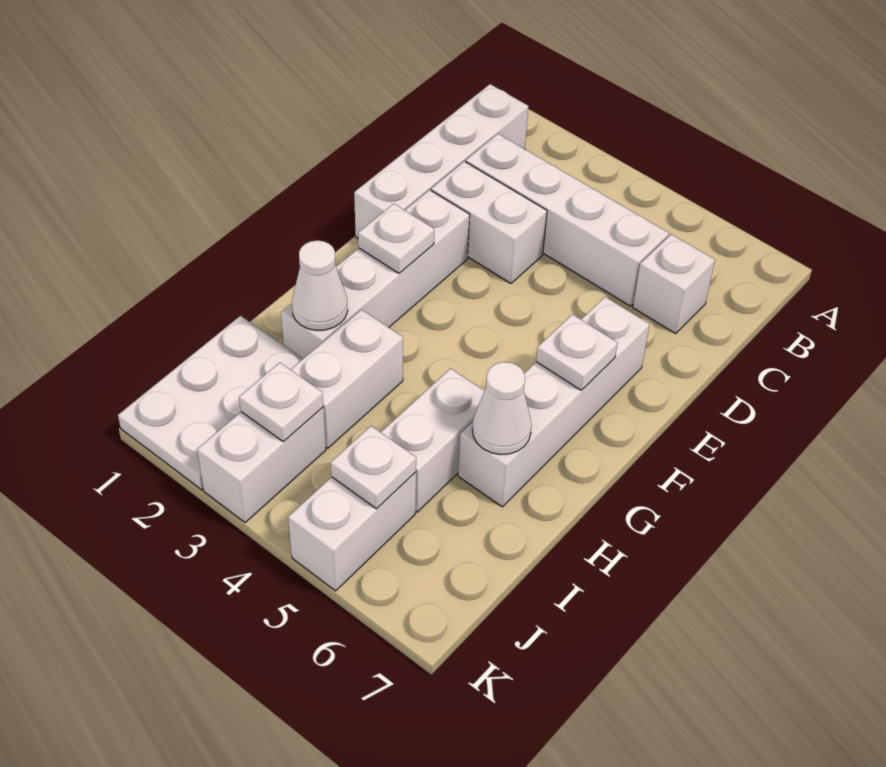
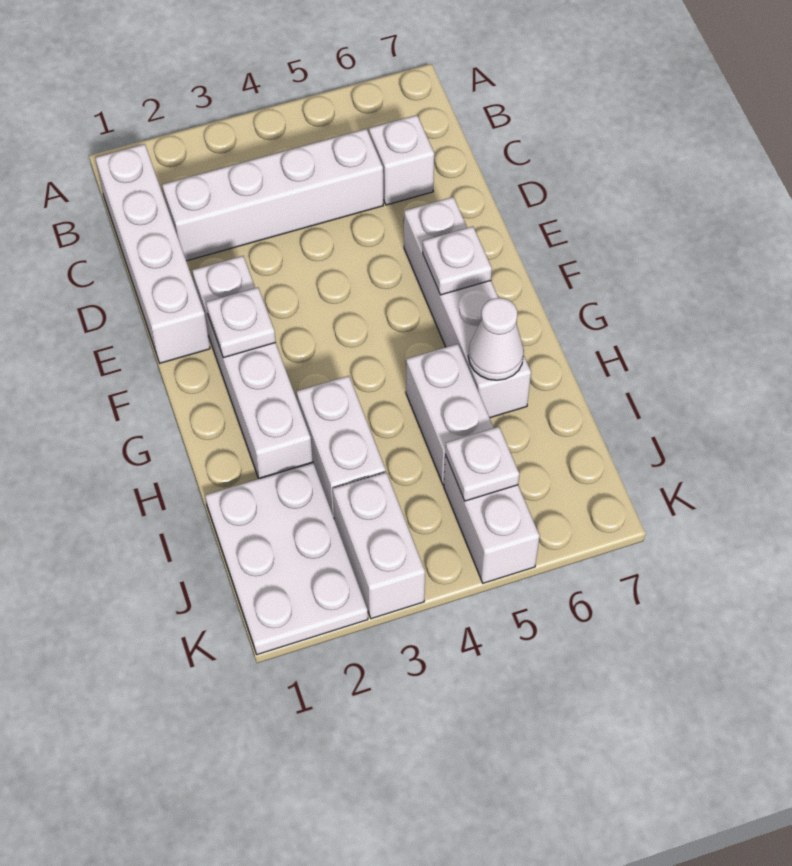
white 1x2 brick [431,161,547,283] -> none
white 1x1 cone [292,240,348,331] -> none
white 1x1 plate [239,363,323,441] -> none

